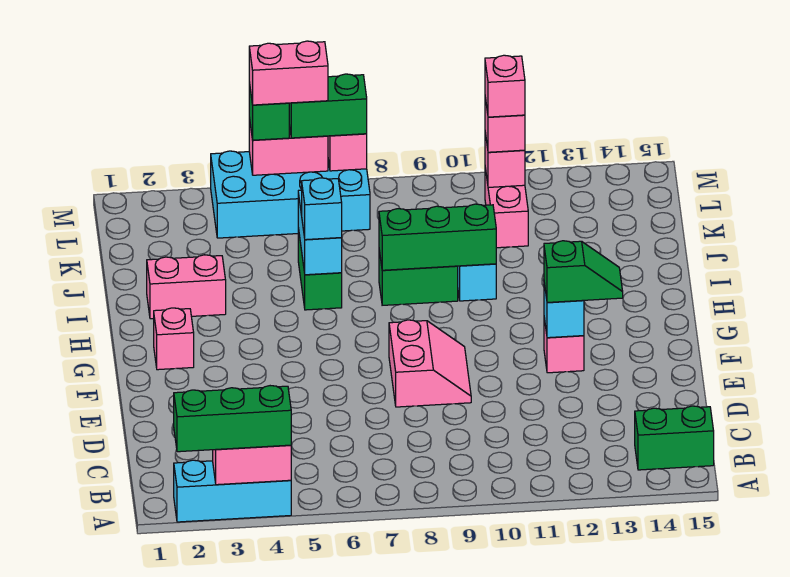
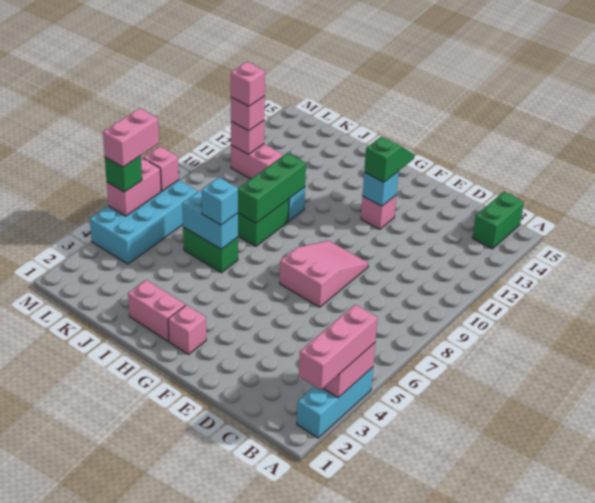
green 1x3 brick [174,386,291,452] -> pink 1x3 brick [299,304,378,390]
pink 2x2 slope [389,320,471,407] -> pink 2x3 slope [280,241,368,307]
pink 1x2 brick [147,255,226,319] -> pink 1x2 brick turned to [128,280,185,341]
green 1x2 brick [289,74,367,138] -> none

